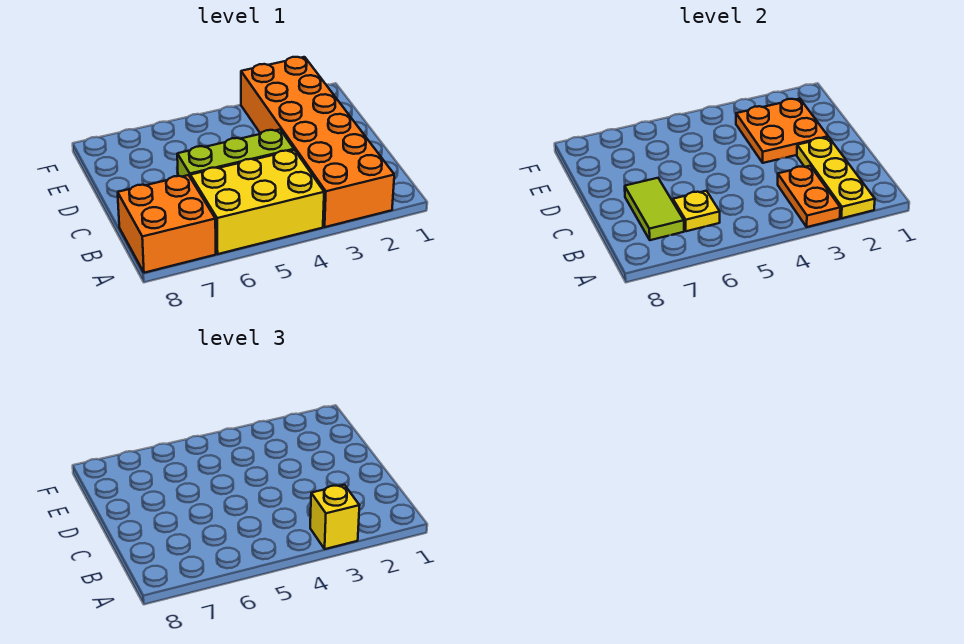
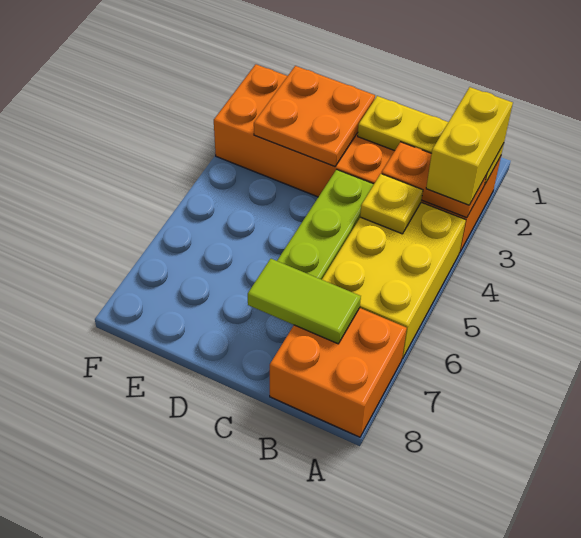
yellow 1x1 brick [310,485,360,549] -> yellow 1x2 brick [426,87,513,205]
yellow 1x1 plate [673,191,720,231] -> yellow 1x1 plate moved to [360,174,423,234]

